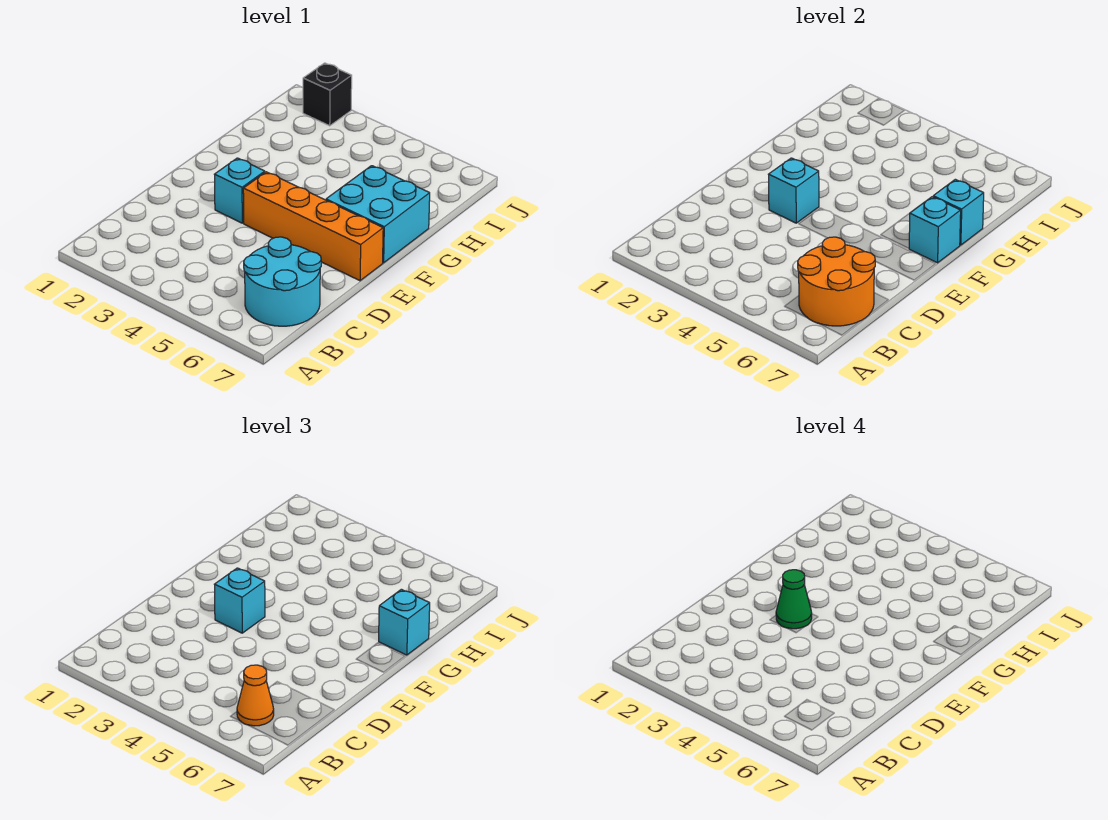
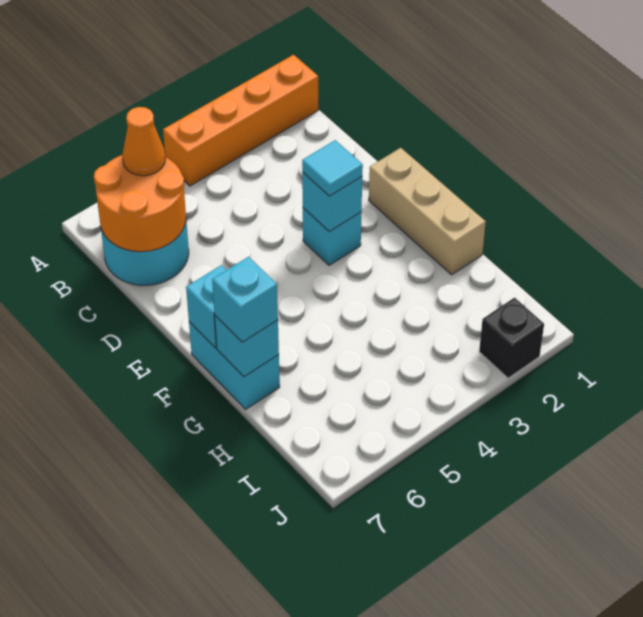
none -> tan 1x3 brick [369,148,486,275]
cyan 1x1 brick [214,568,265,633] -> cyan 1x1 tile [302,140,363,196]
green 1x1 cone [776,570,812,629] -> none
orange 1x4 brick [243,172,383,281] -> orange 1x4 brick moved to [163,55,318,186]
cyan 2x2 brick [326,166,430,263] -> cyan 1x2 brick [189,322,280,409]

